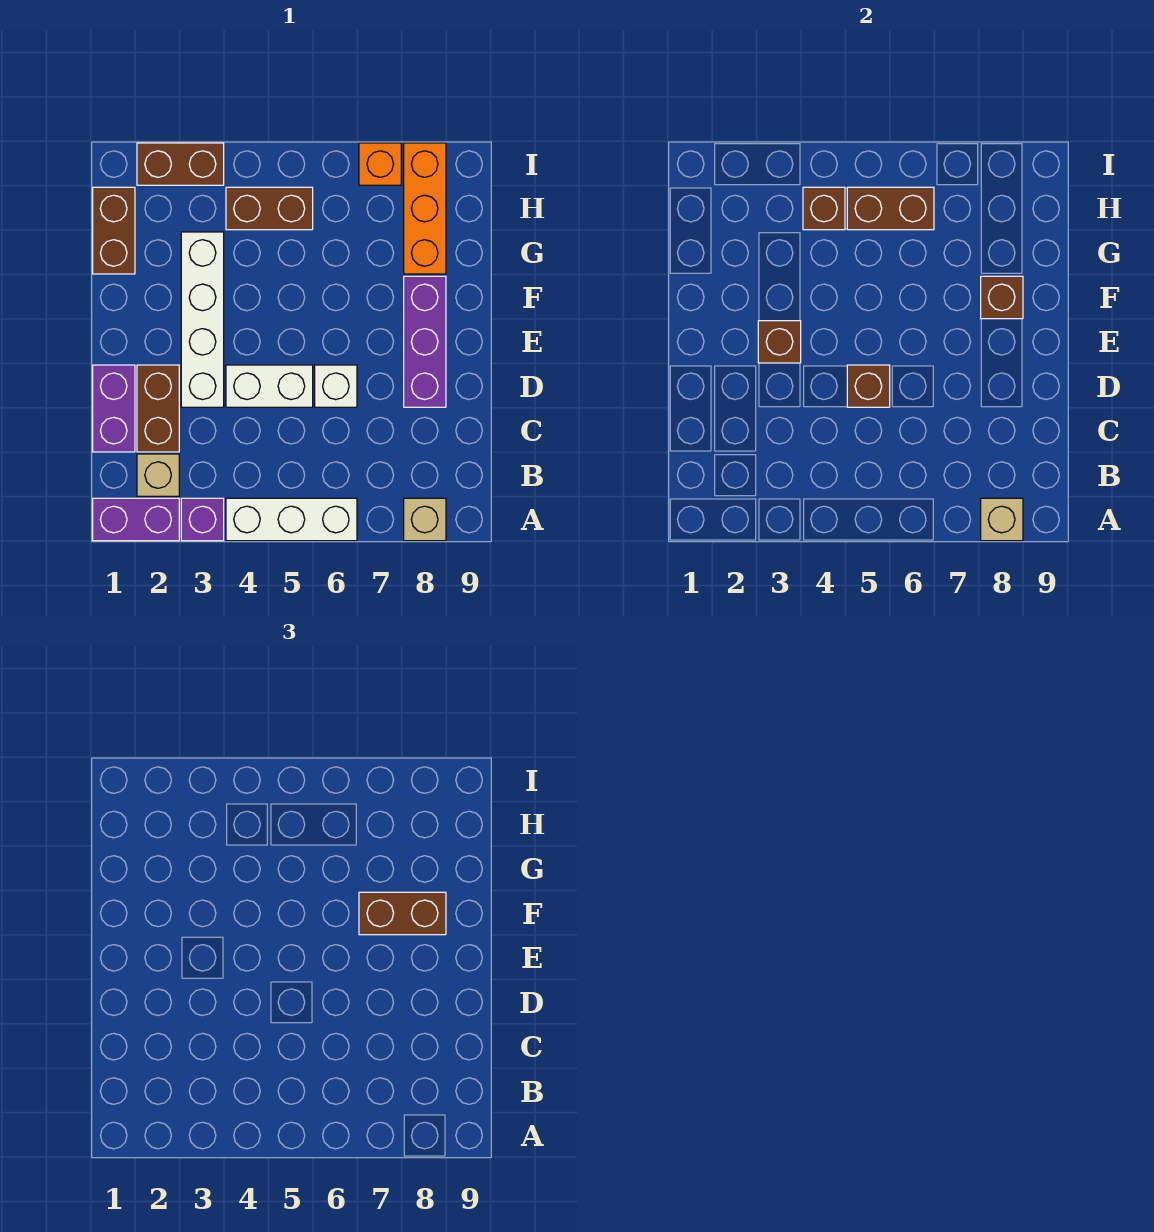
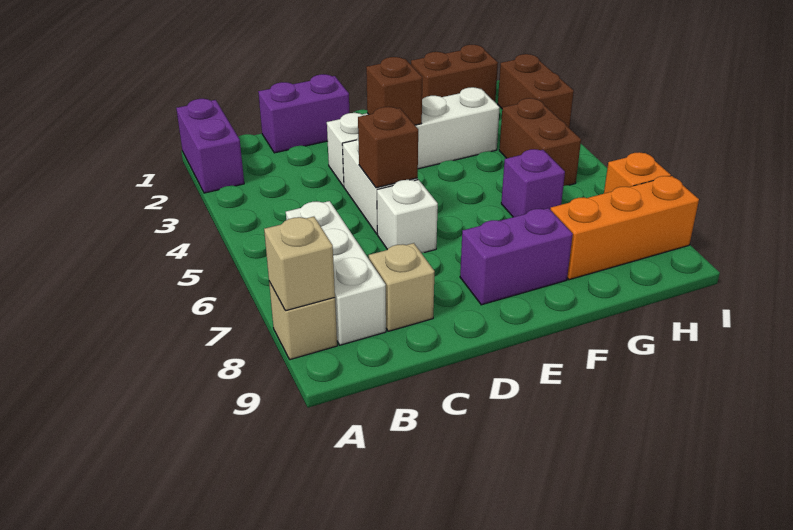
purple 1x1 brick [181,498,224,541] -> purple 1x1 brick moved to [501,149,565,217]
white 1x3 brick [226,498,357,541] -> white 1x3 brick moved to [286,201,386,345]
tan 1x1 brick [137,454,179,496] -> tan 1x1 brick moved to [369,243,435,331]
brown 1x2 brick [137,365,179,452] -> none
purple 1x3 brick [404,276,446,407] -> purple 1x2 brick [460,208,573,305]
brown 1x2 brick [359,892,446,935] -> none
brown 1x1 brick [981,276,1023,319] -> none
brown 1x1 brick [803,187,845,230] -> none
brown 1x2 brick [847,187,934,230] -> none

